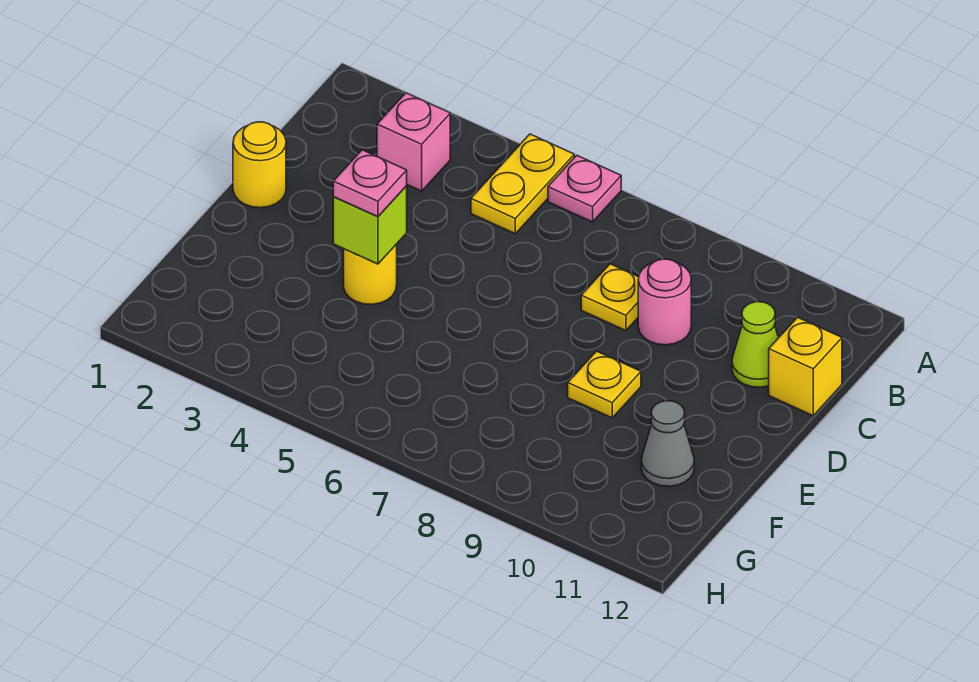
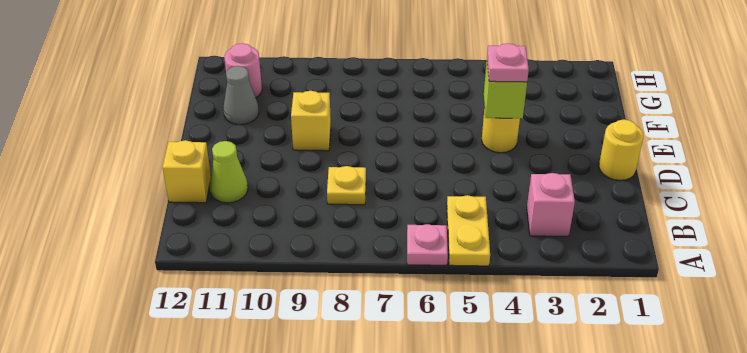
pink 1x1 round brick [638,259,691,345] -> pink 1x1 round brick moved to [224,43,262,98]
yellow 1x1 plate [568,351,641,418] -> yellow 1x1 brick [291,91,331,151]

